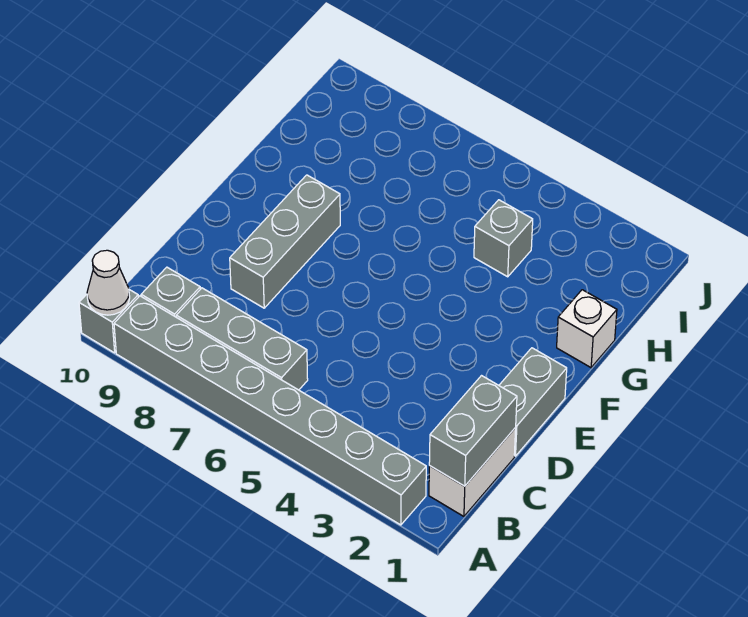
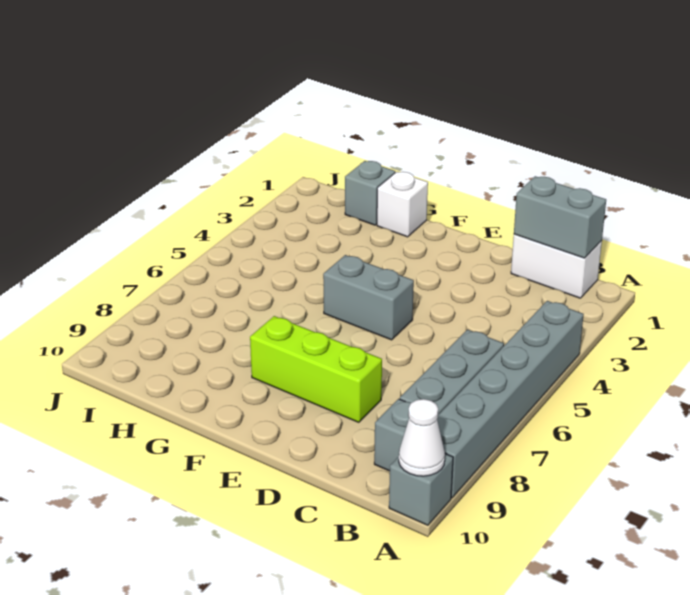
grey 1x8 brick [114,296,426,525] -> grey 1x6 brick [437,301,584,498]
grey 1x2 brick [499,348,567,456] -> grey 1x2 brick moved to [323,255,414,340]
grey 1x3 brick [230,175,340,308] -> lime 1x3 brick [250,316,382,422]
grey 1x1 brick [474,200,533,277] -> grey 1x1 brick moved to [345,161,395,225]

